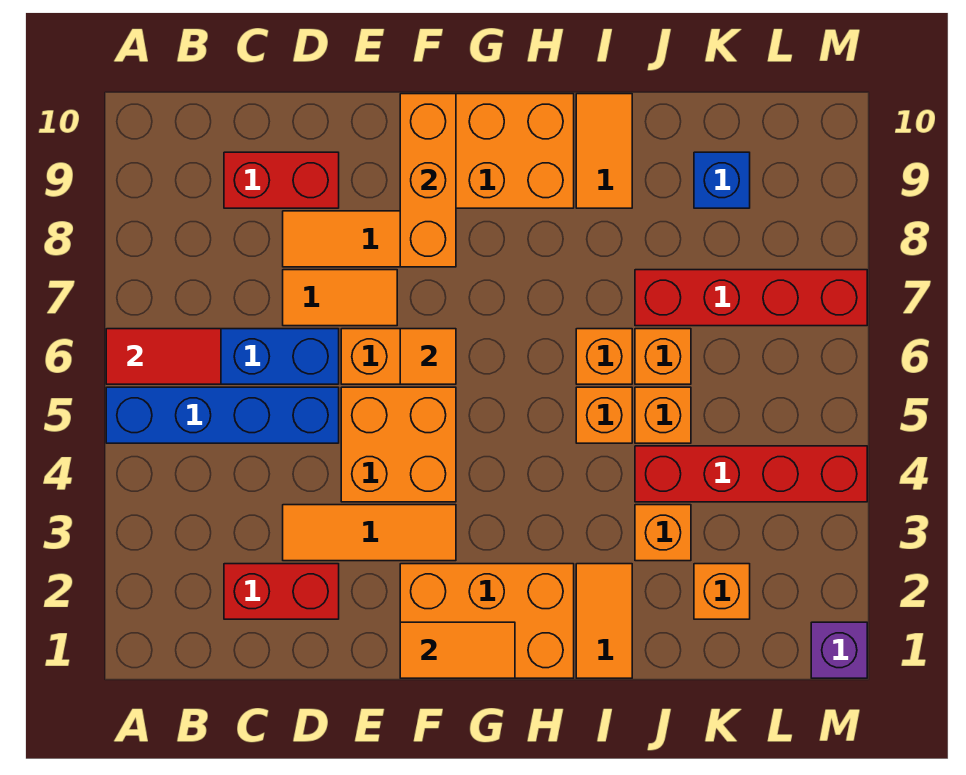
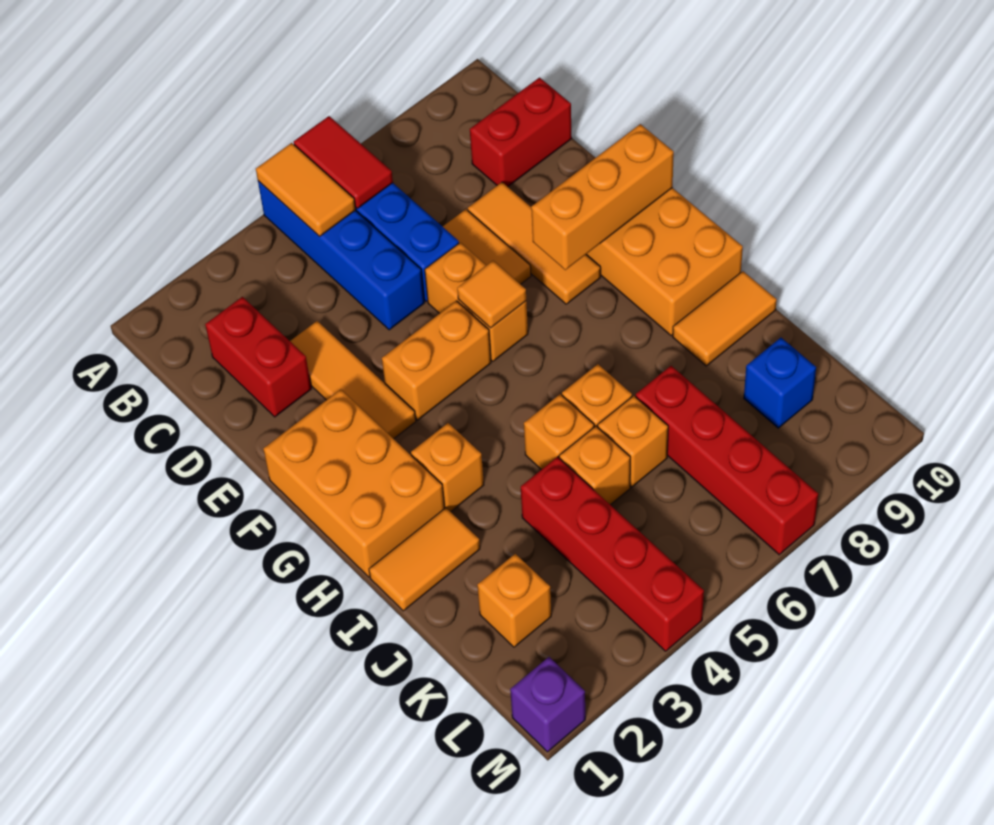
red 1x2 brick [224,152,339,208] -> red 1x2 brick turned to [470,78,572,187]
orange 2x2 brick [341,387,456,502] -> orange 1x2 brick [382,301,491,420]
orange 1x2 tile [400,622,515,678] -> orange 1x2 tile moved to [256,143,356,236]
orange 1x1 brick [635,505,691,561] -> orange 1x1 brick moved to [411,423,484,512]

